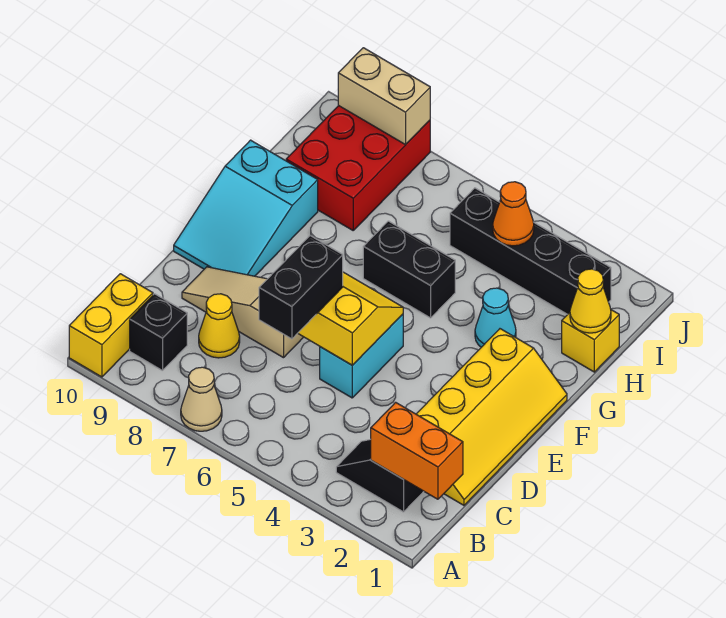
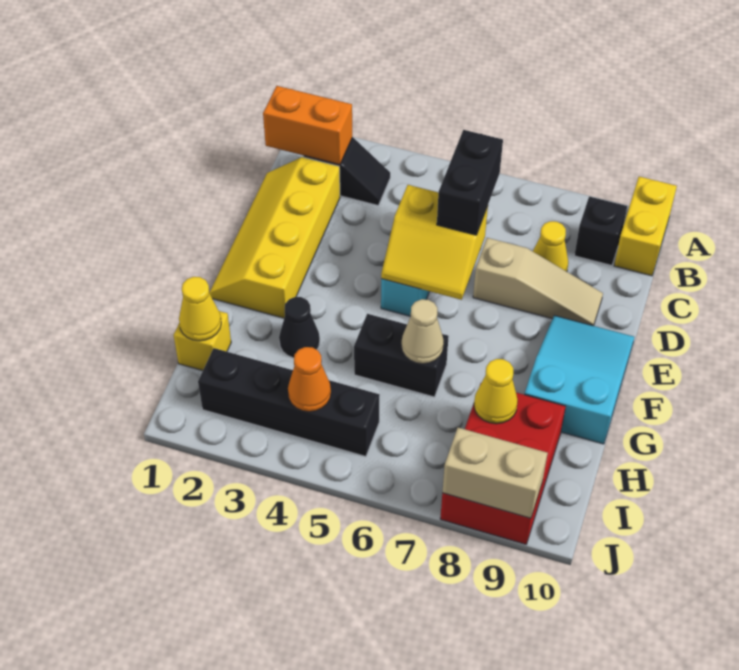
tan 1x1 cone [181,367,222,431] -> tan 1x1 cone moved to [401,299,444,364]
cyan 1x1 cone [475,288,516,347] -> black 1x1 cone [279,297,320,358]
none -> yellow 1x1 cone [474,359,518,424]

